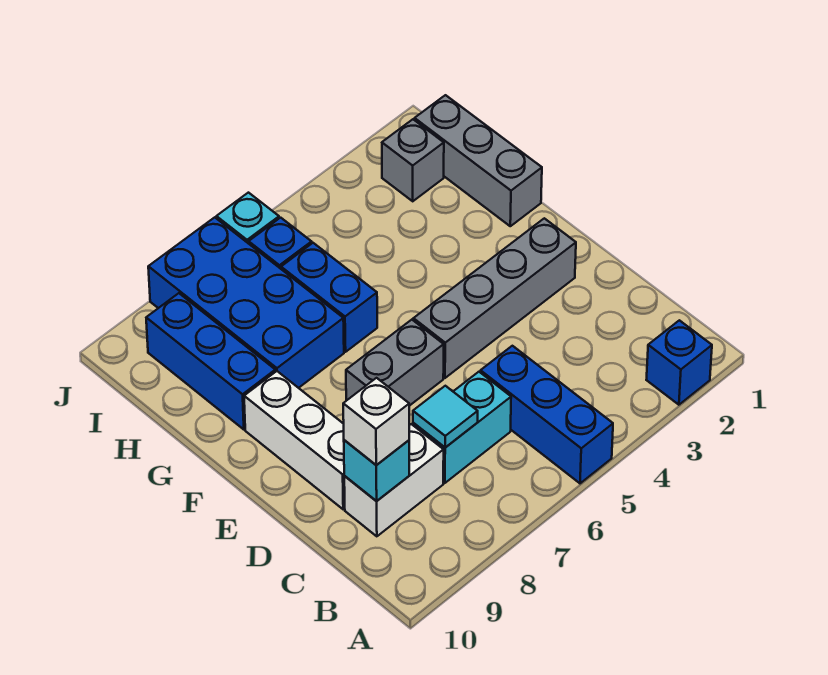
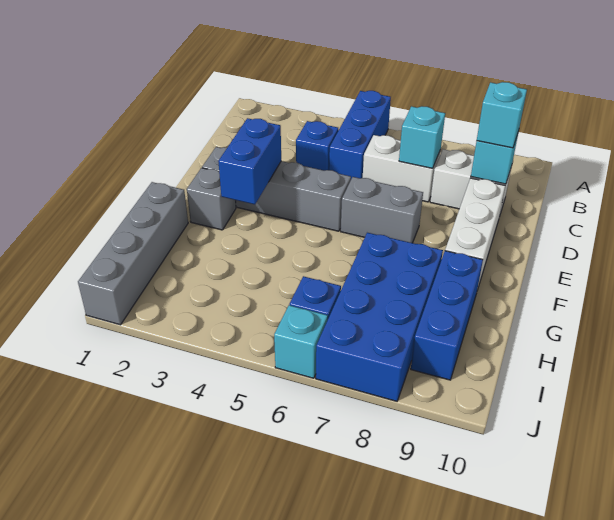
blue 1x1 brick [646,320,712,405] -> blue 1x1 brick moved to [296,121,338,171]
cyan 1x2 brick [413,372,511,483] -> white 1x2 brick [363,135,441,202]
cyan 1x1 tile [413,386,478,447] -> cyan 1x1 brick [399,106,445,168]
white 1x1 brick [343,378,409,465] -> cyan 1x1 brick [477,82,527,148]
grey 1x3 brick [415,95,542,226] -> grey 1x4 brick [78,182,188,325]
blue 1x2 brick [281,243,377,352] -> blue 1x2 brick moved to [218,118,281,204]
grey 1x1 brick [382,119,444,201] -> grey 1x1 brick moved to [187,168,236,230]

